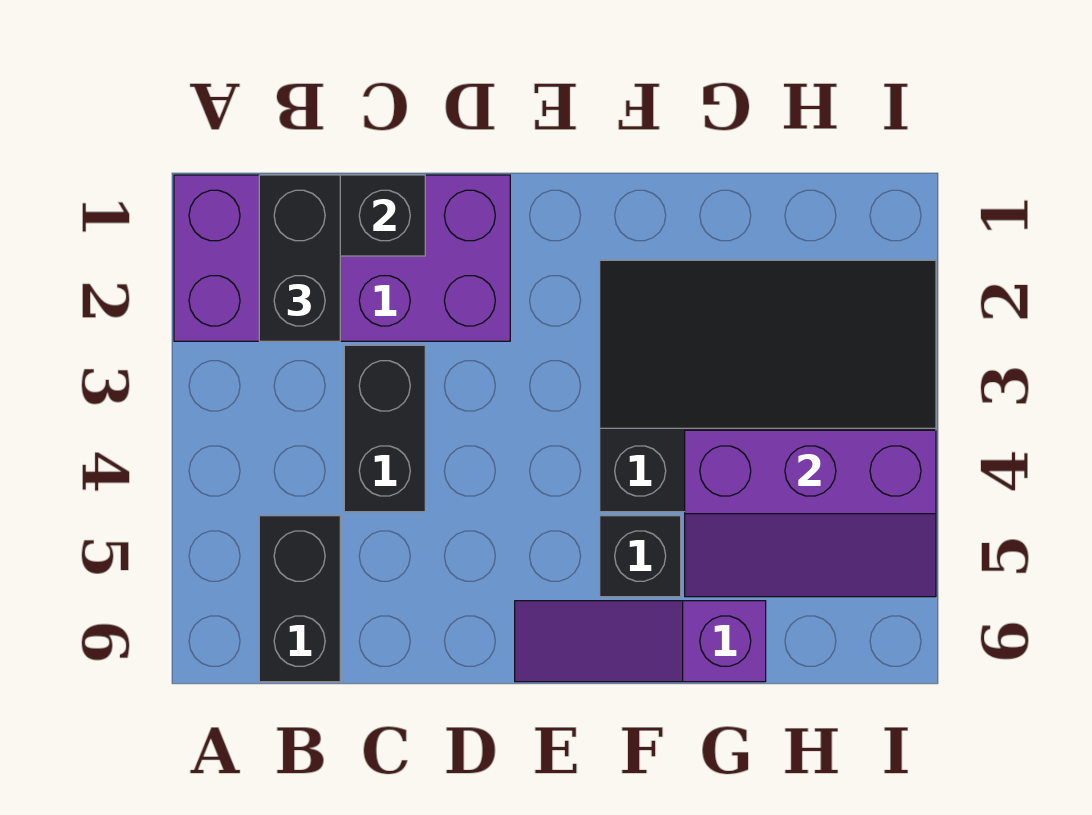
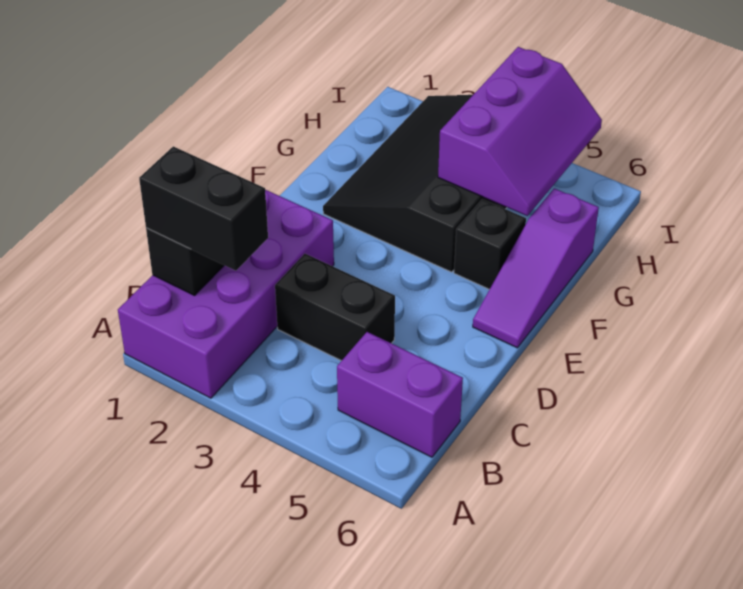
black 1x2 brick [259,516,340,682] -> purple 1x2 brick [337,332,463,457]

